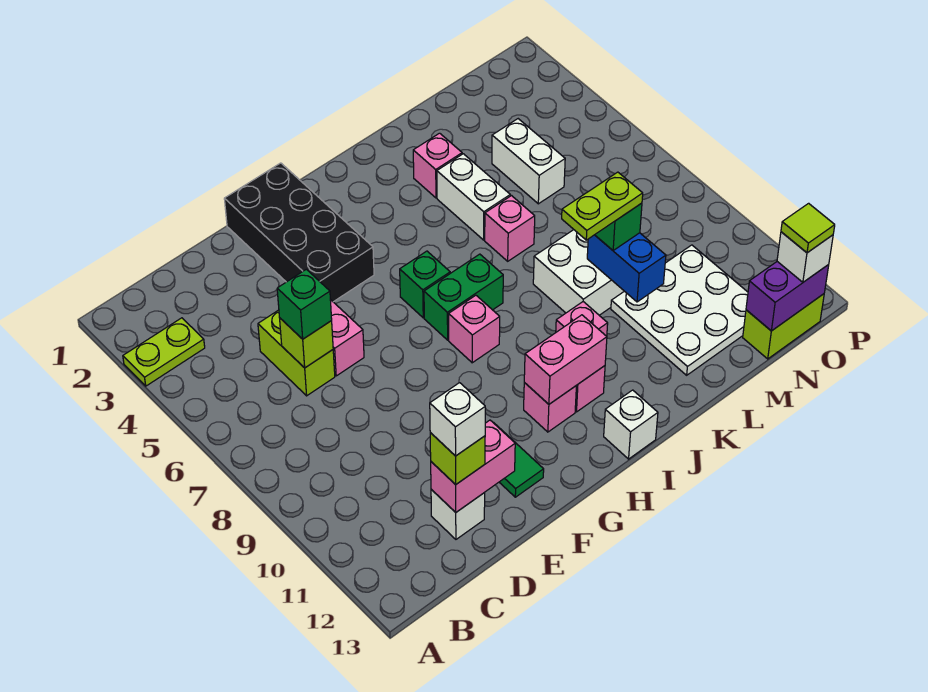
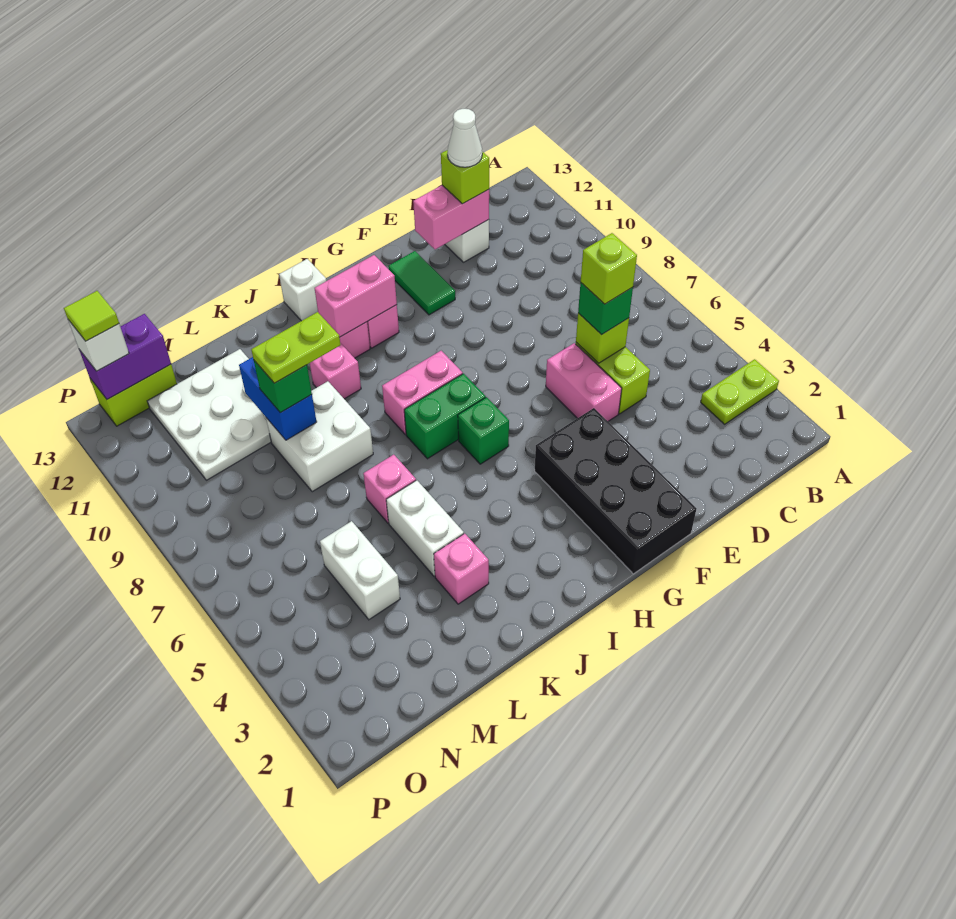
none -> lime 1x1 brick [581,233,637,304]
white 1x1 brick [430,383,485,456] -> white 1x1 cone [448,109,482,167]
pink 1x1 brick [449,295,500,363] -> pink 1x2 brick [382,351,463,434]

